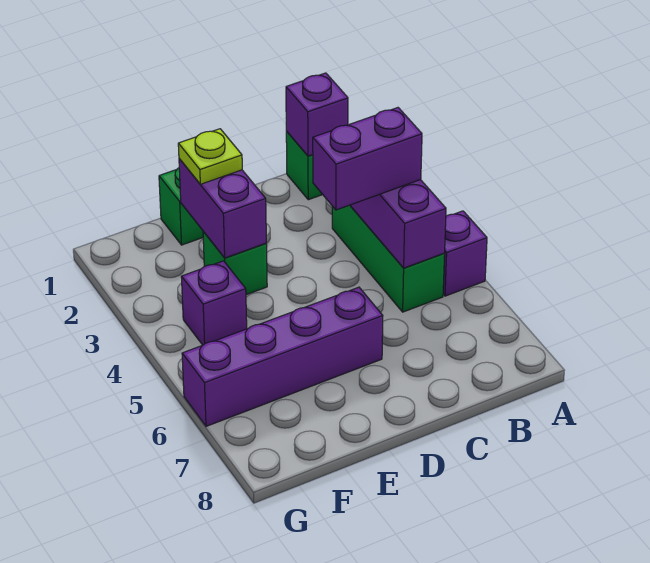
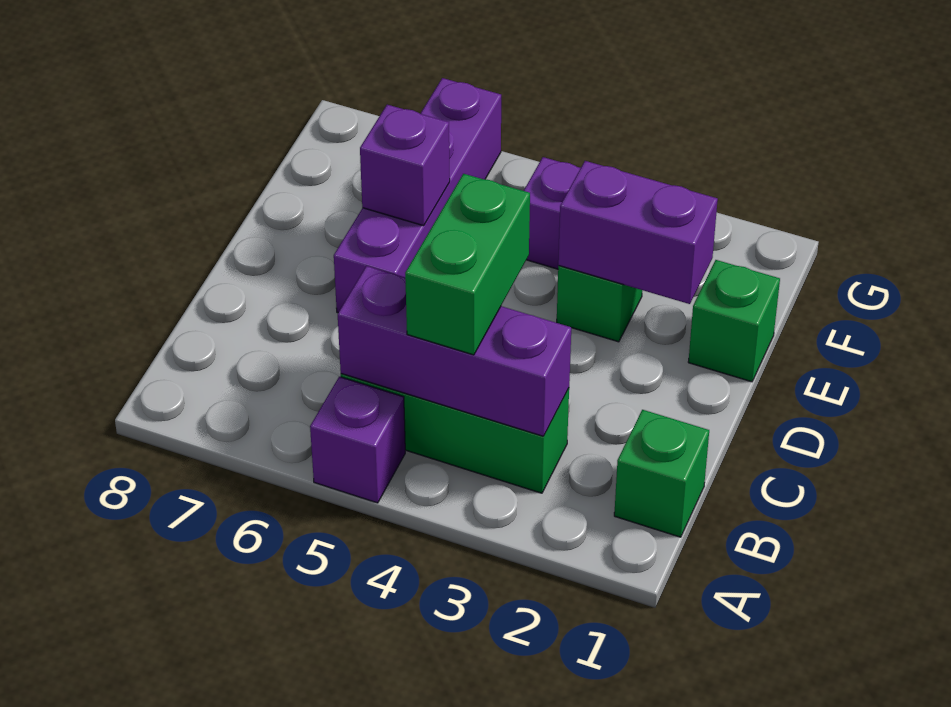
purple 1x1 brick [286,73,348,156] -> purple 1x1 brick moved to [360,105,450,226]
purple 1x2 brick [313,108,422,210] -> green 1x2 brick [405,174,530,355]
lime 1x1 plate [178,129,242,184] -> none

